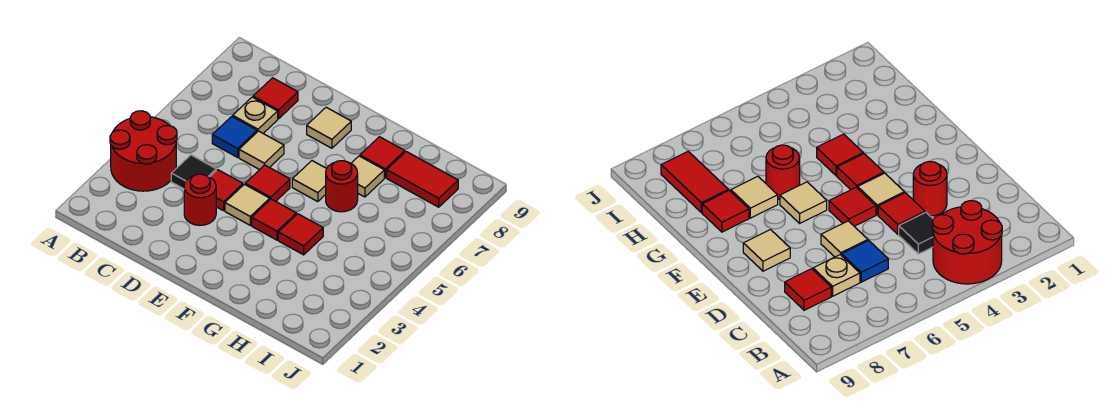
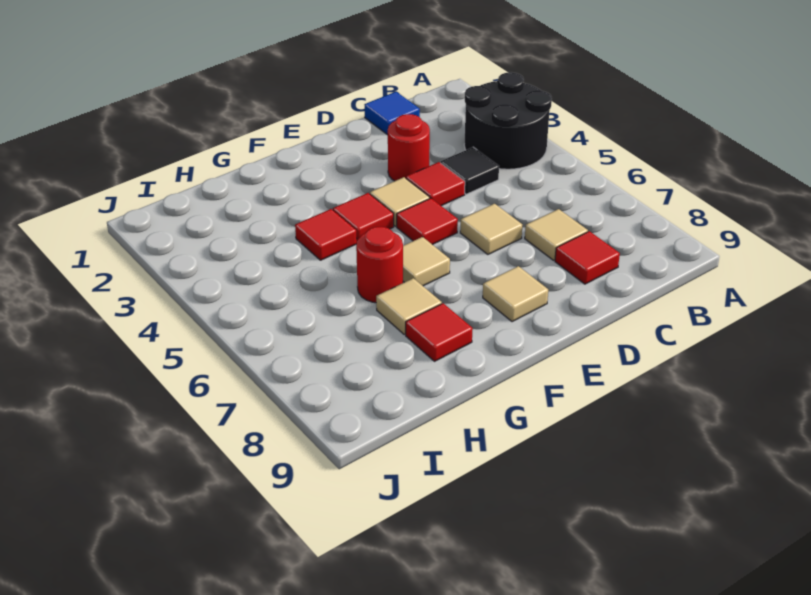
red 2x2 round brick [110,111,177,191] -> black 2x2 round brick [464,72,552,169]
blue 1x1 tile [212,116,257,157] -> blue 1x1 tile moved to [364,92,420,135]
tan 1x1 plate [233,97,278,133] -> tan 1x1 tile [525,209,588,260]
red 1x2 tile [387,152,458,207] -> none

